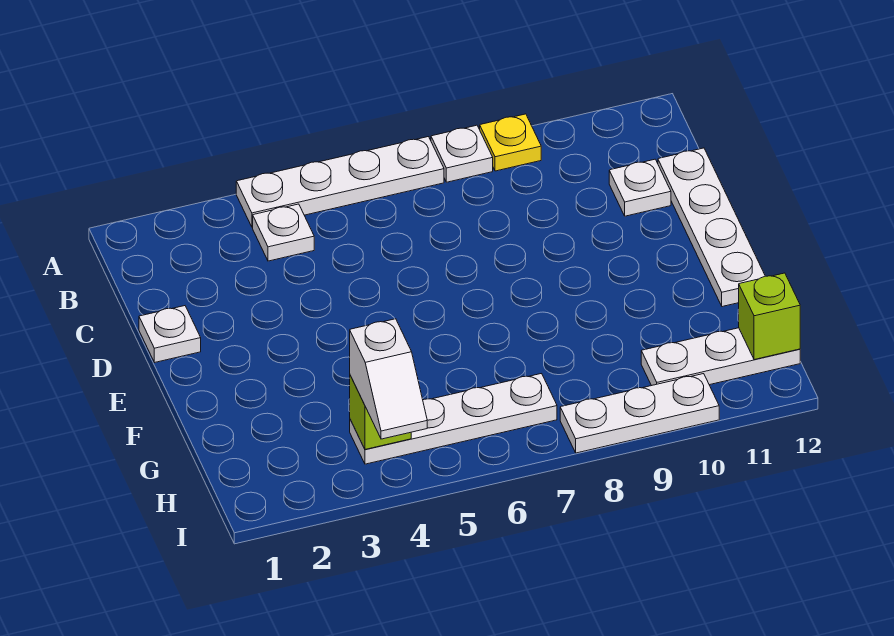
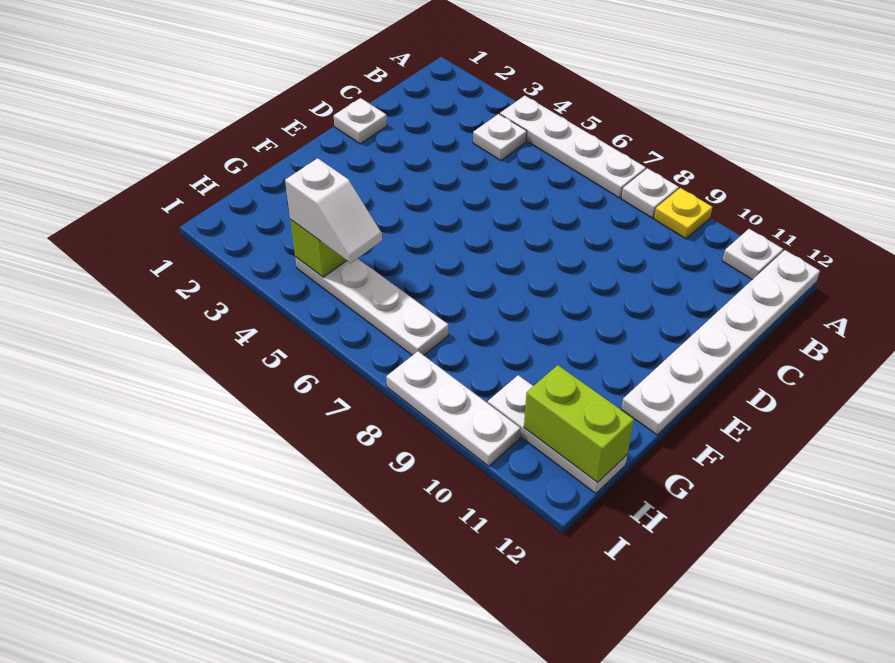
white 1x1 plate [609,159,671,216] -> white 1x1 plate moved to [722,229,783,280]
white 1x4 plate [658,148,765,307] -> white 1x6 plate [621,250,820,435]
white 1x2 slope [350,319,427,439] -> white 1x2 slope turned to [285,158,382,263]
lime 1x1 brick [739,273,800,360] -> lime 1x2 brick [524,365,634,483]

